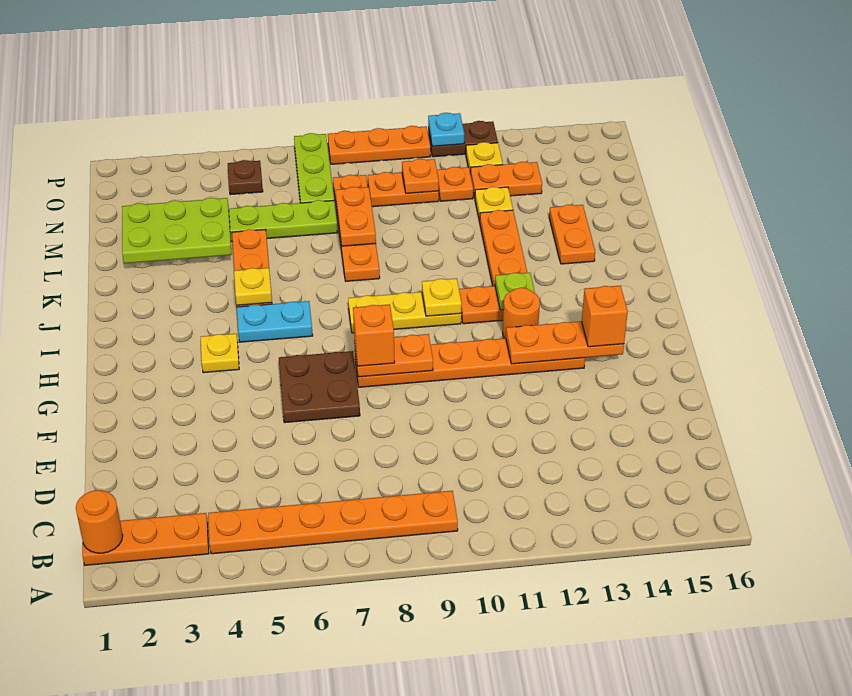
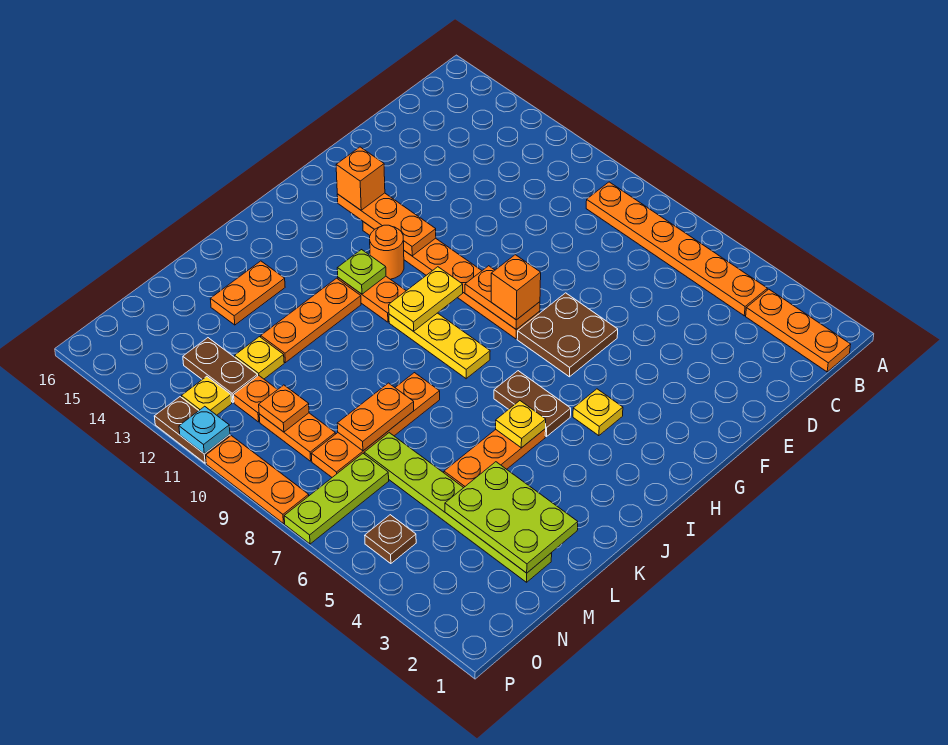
orange 1x1 round brick [76,490,123,553] -> none
cyan 1x2 plate [237,301,313,342] -> brown 1x2 plate [494,371,571,437]
yellow 1x1 plate [422,278,462,316] -> yellow 1x2 plate [389,267,463,331]
orange 1x2 plate [470,162,542,197] -> brown 1x2 plate [183,338,258,402]

